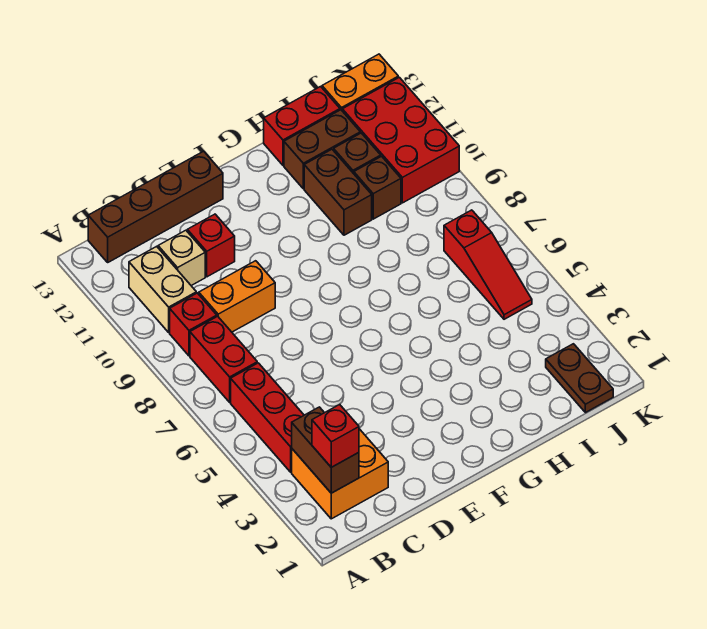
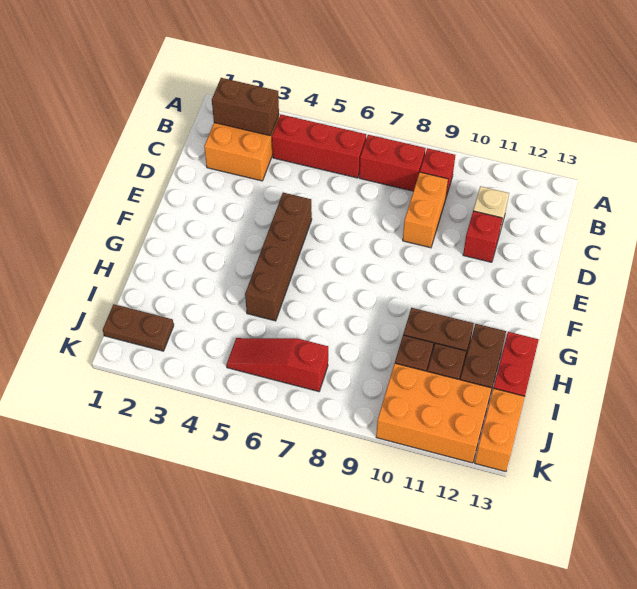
red 1x1 brick [312,404,359,467] -> none
tan 1x2 brick [129,246,196,332] -> none
brown 1x4 brick [88,151,223,262] -> brown 1x4 brick moved to [245,193,312,321]
red 2x3 brick [342,77,459,203] -> orange 2x3 brick [376,363,492,463]

